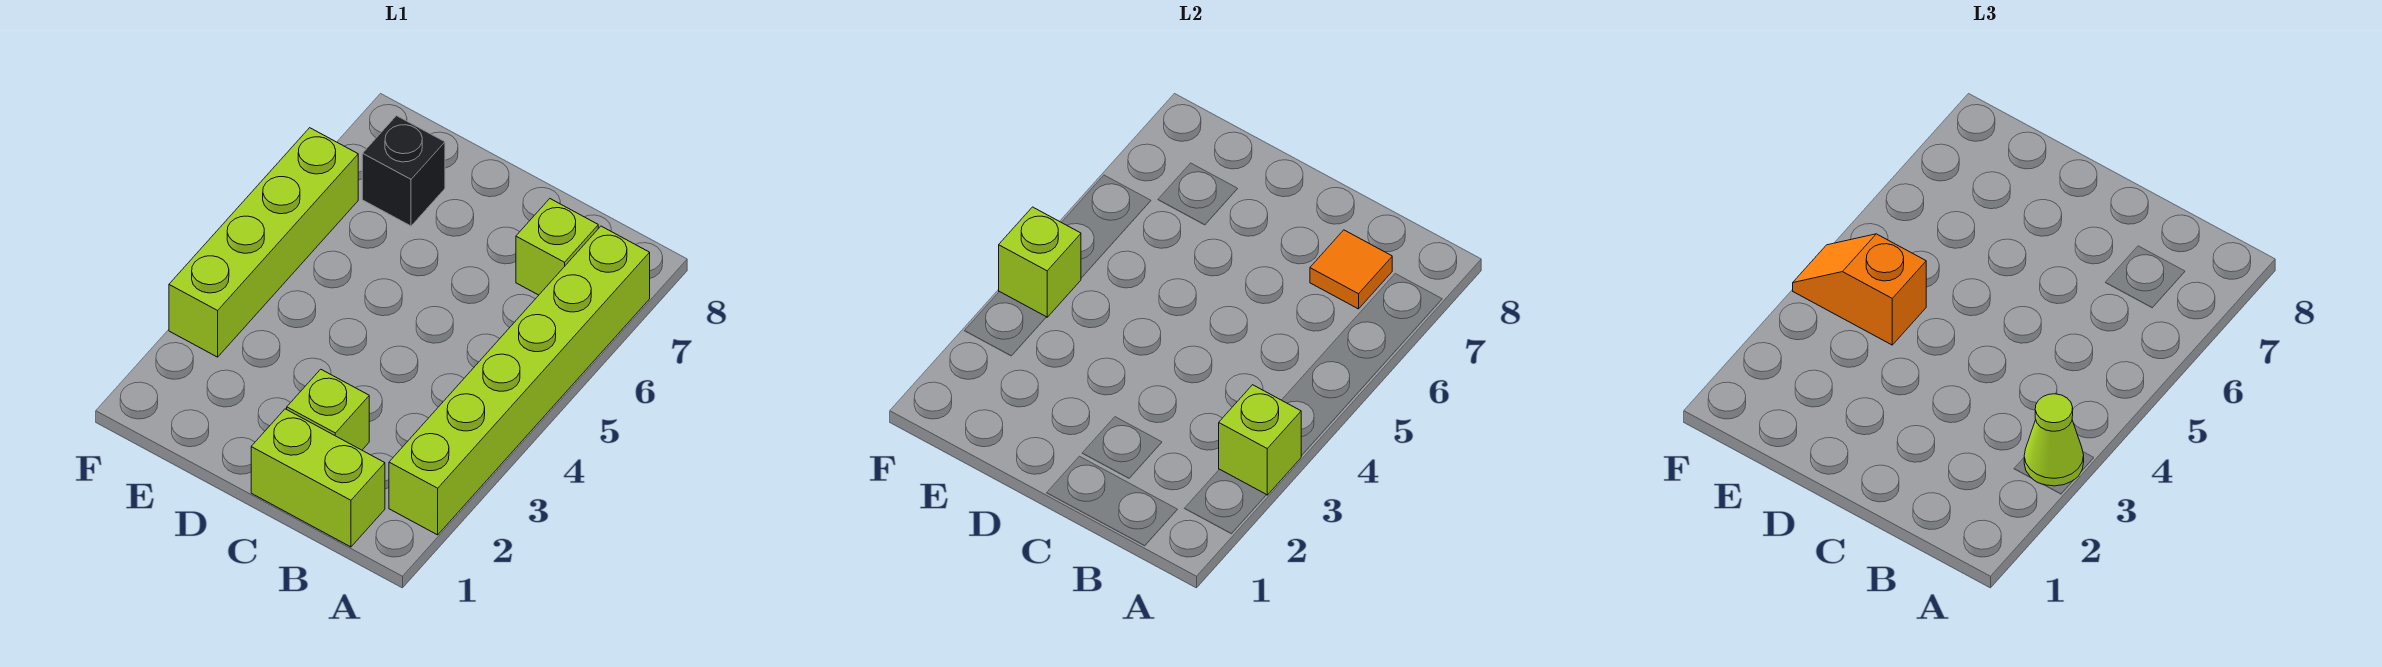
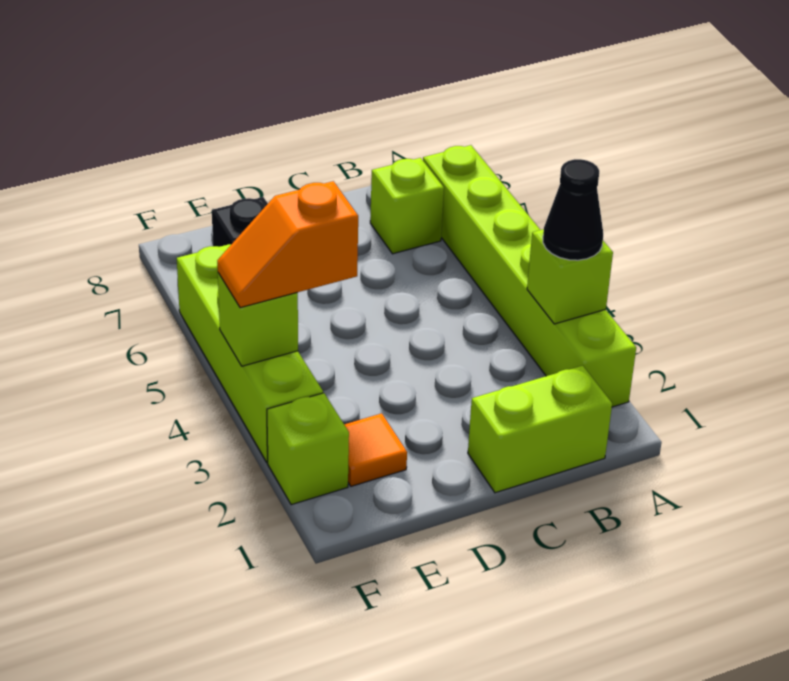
lime 1x1 cone [2024,394,2084,486] -> black 1x1 cone [543,159,603,260]
orange 1x1 tile [1310,230,1392,309] -> orange 1x1 tile moved to [344,413,407,486]
lime 1x1 brick [287,369,369,450] -> lime 1x1 brick moved to [267,393,349,505]

